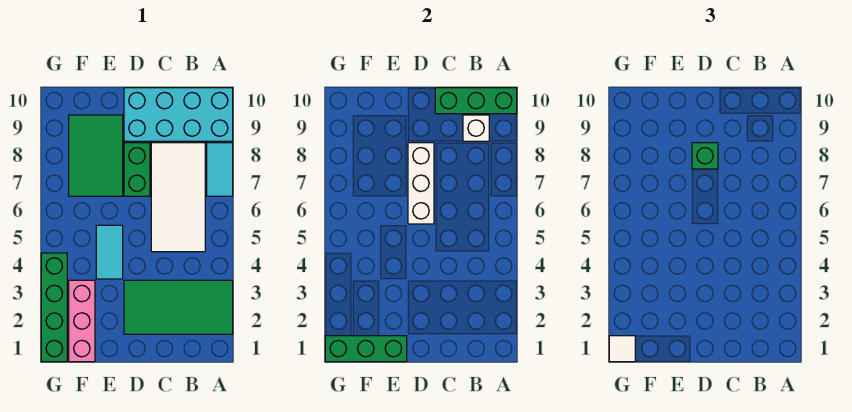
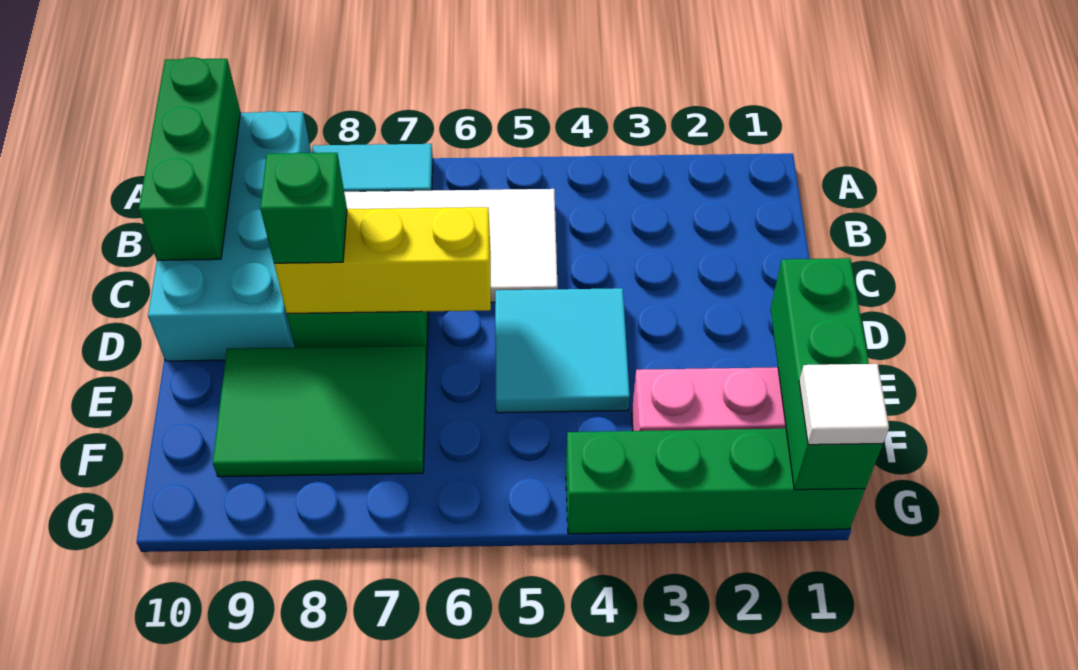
green 2x4 tile [124,280,233,334] -> none
white 1x1 brick [463,115,489,141] -> none
white 1x3 brick [408,143,434,224] -> yellow 1x3 brick [274,207,491,313]
cyan 1x2 tile [96,225,123,279] -> cyan 2x2 tile [495,288,630,413]

